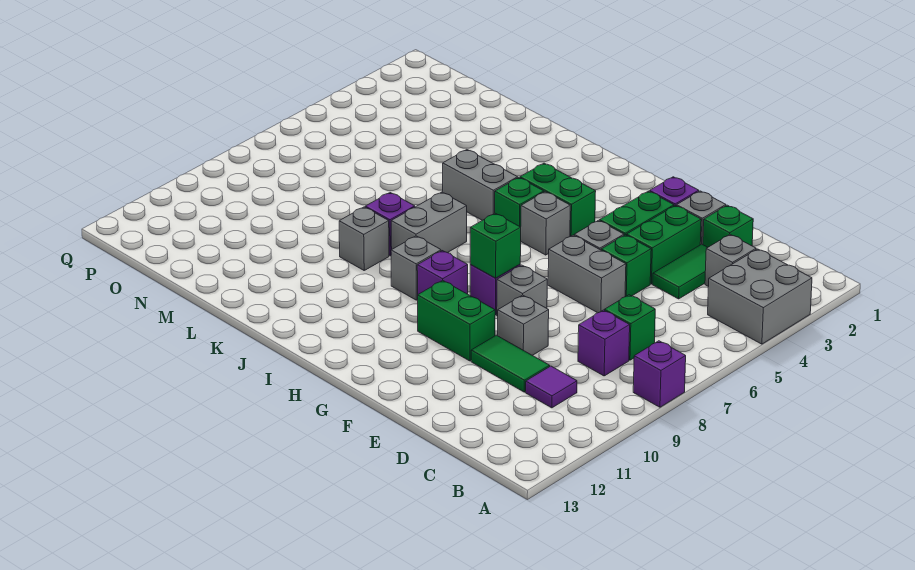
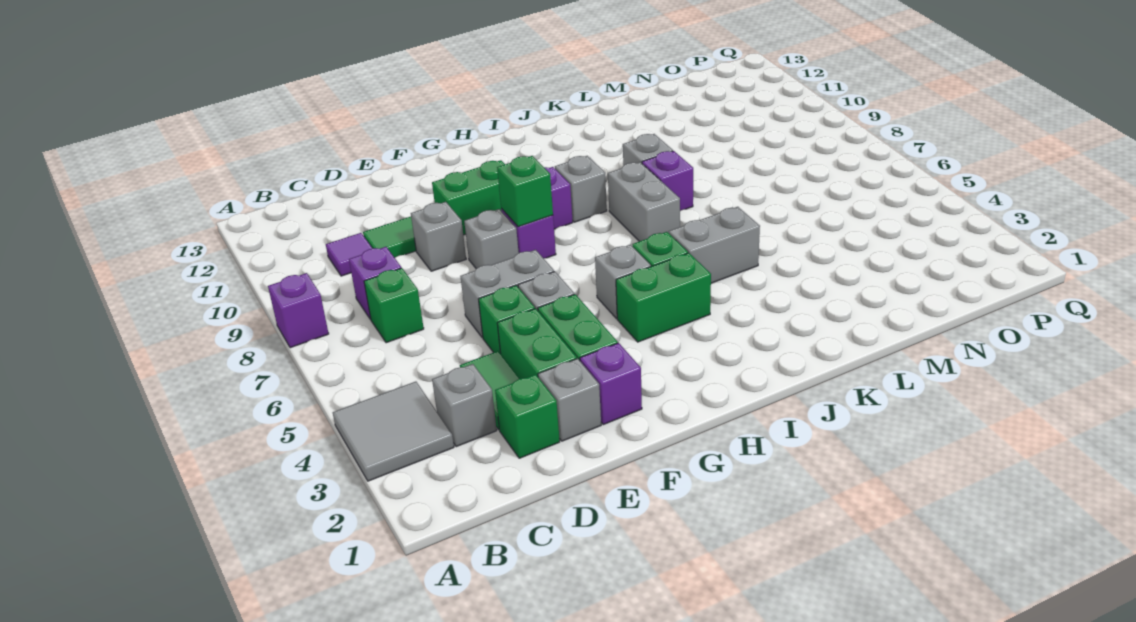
grey 2x2 brick [708,249,812,344] -> grey 2x2 tile [333,382,454,481]

